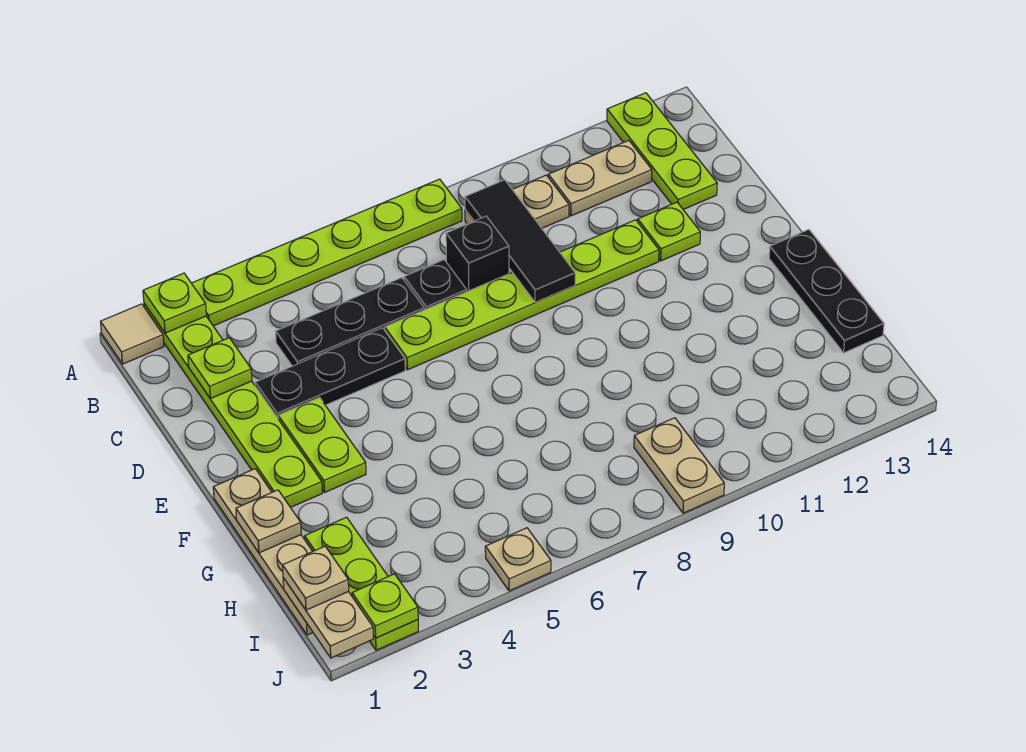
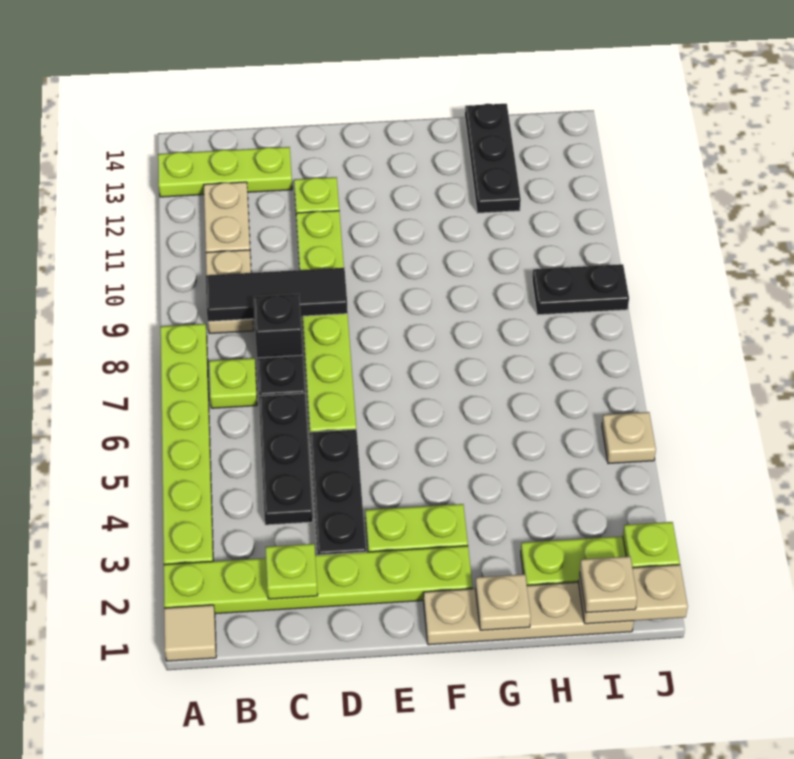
lime 1x1 plate [143,273,206,333] -> lime 1x1 plate moved to [209,358,257,408]
black 1x3 plate [769,230,884,353] -> black 1x3 plate turned to [465,104,521,213]
tan 1x2 plate [634,418,724,513] -> black 1x2 plate [532,264,629,315]

